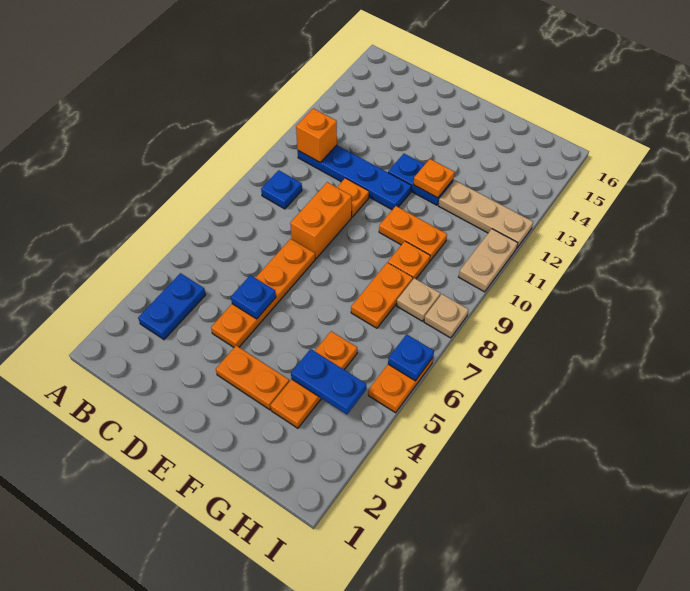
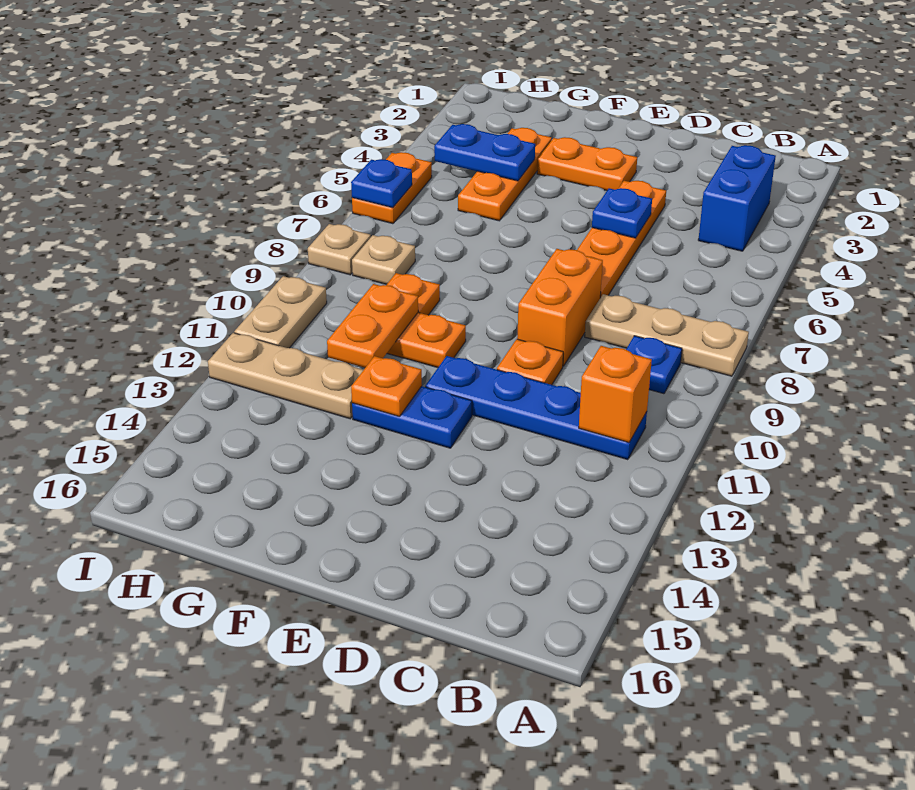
none -> tan 1x3 plate [585,294,749,376]
blue 1x2 plate [138,273,206,340] -> blue 1x2 brick [698,145,776,251]
orange 1x2 plate [351,263,413,328] -> orange 1x2 plate moved to [327,284,418,368]

